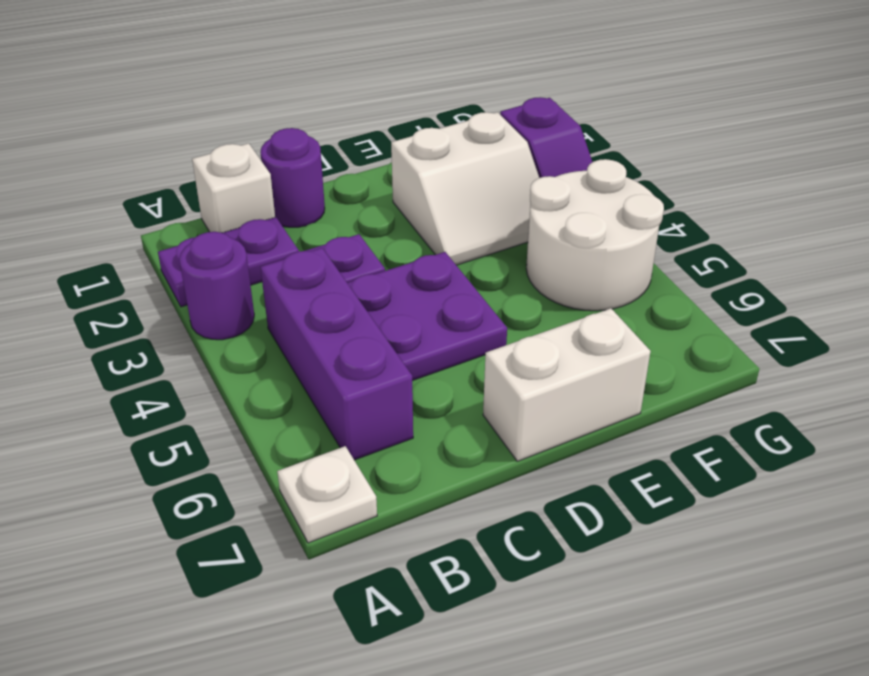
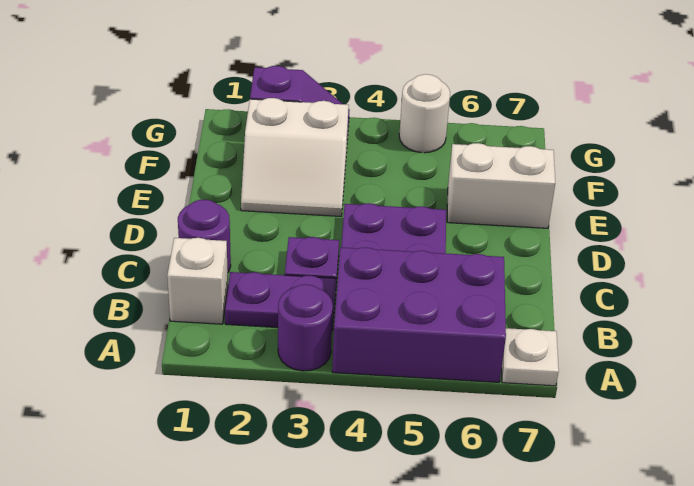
purple 1x2 plate [158,217,299,307] -> purple 1x2 plate turned to [225,272,336,331]
purple 1x3 brick [260,248,413,460] -> purple 2x3 brick [332,247,506,382]
white 1x2 brick [483,308,651,461] -> white 1x2 brick turned to [447,143,555,228]
white 2x2 slope [391,112,539,265] -> white 2x2 slope turned to [241,98,349,216]
white 2x2 round brick [526,159,664,311] -> white 1x1 round brick [399,74,450,153]

